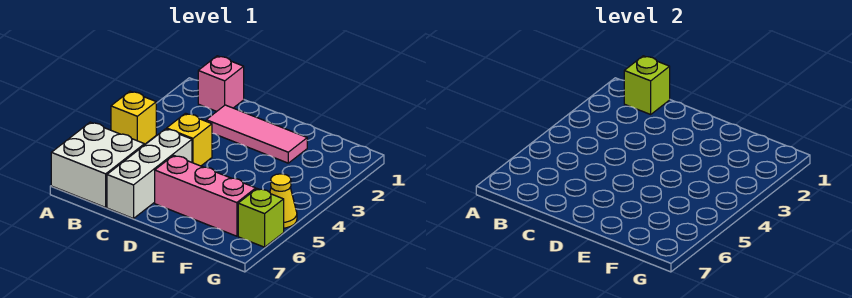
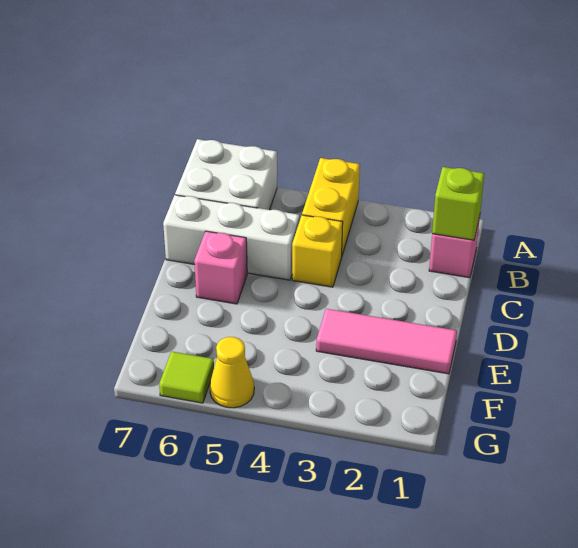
yellow 1x1 brick [111,91,156,145] -> yellow 1x2 brick [302,158,360,255]
pink 1x3 tile [206,105,307,163] -> pink 1x3 tile turned to [316,309,457,374]
pink 1x3 brick [155,155,256,236] -> pink 1x1 brick [194,231,247,304]
lime 1x1 brick [238,189,284,247] -> lime 1x1 tile [159,352,214,403]

